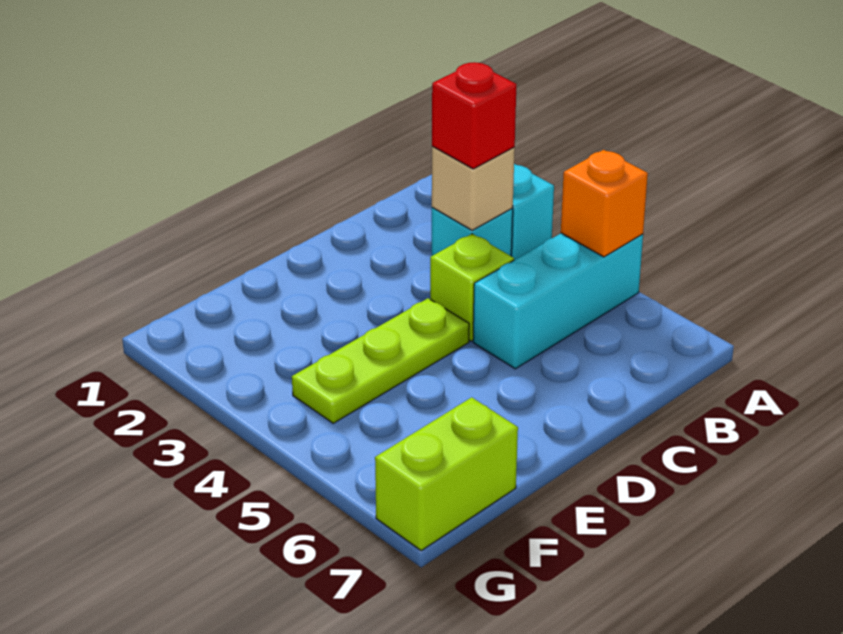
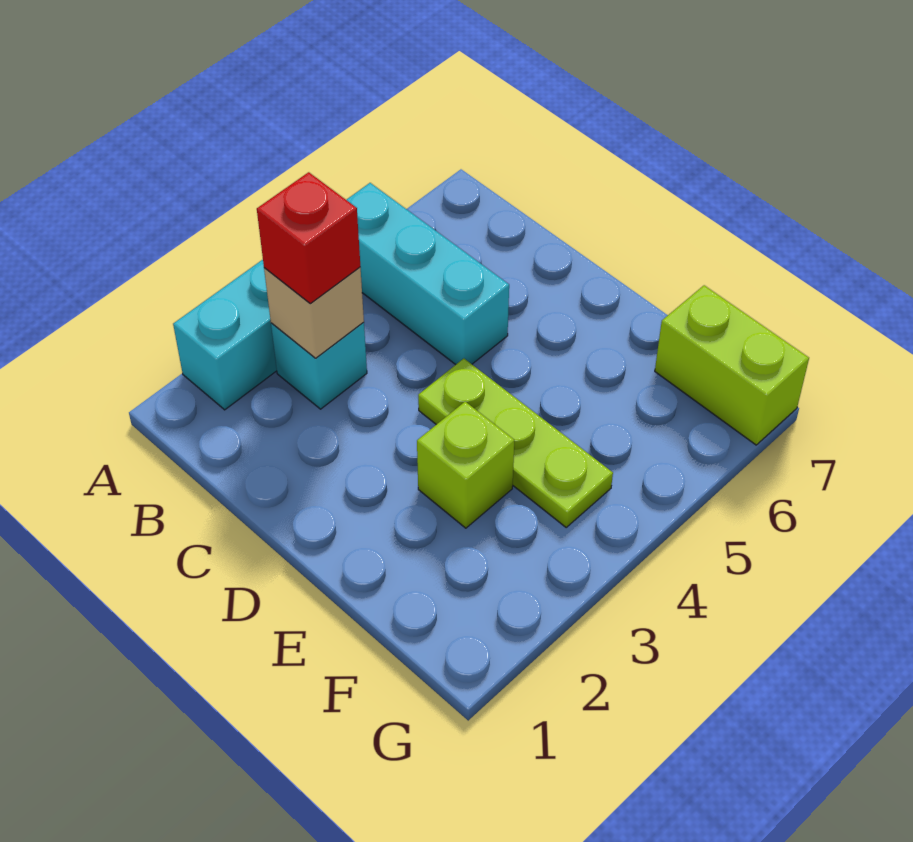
orange 1x1 brick [561,150,648,257] -> none
lime 1x1 brick [430,234,514,341] -> lime 1x1 brick moved to [417,402,514,528]

